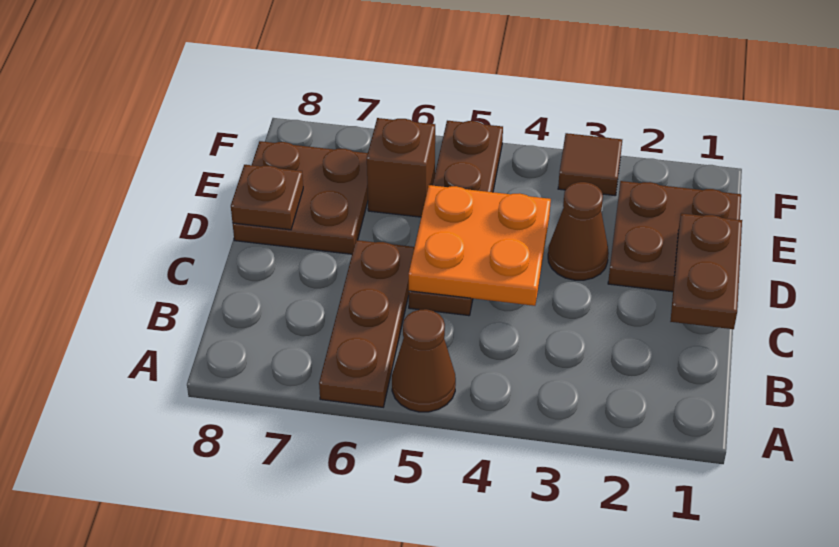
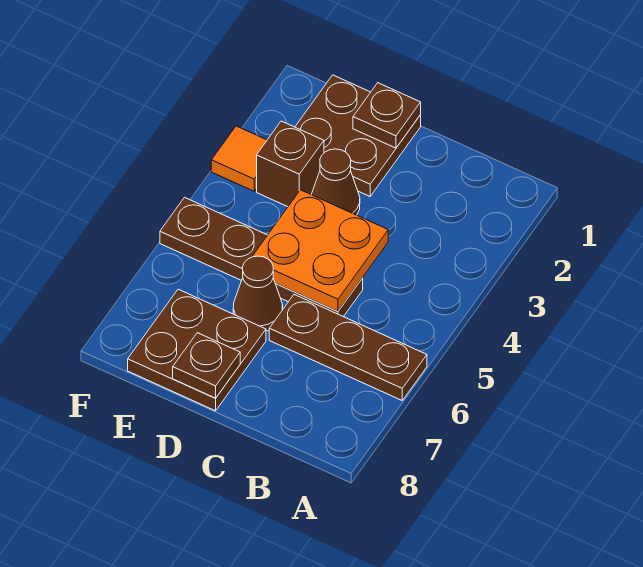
brown 1x1 cone [392,309,456,412] -> brown 1x1 cone moved to [233,256,283,331]
brown 1x2 plate [670,213,742,329] -> brown 1x1 plate [353,83,421,148]
brown 1x1 brick [367,118,435,217] -> brown 1x1 brick moved to [257,121,324,207]
brown 1x1 tile [558,133,622,196] -> orange 1x1 tile [211,126,267,191]

